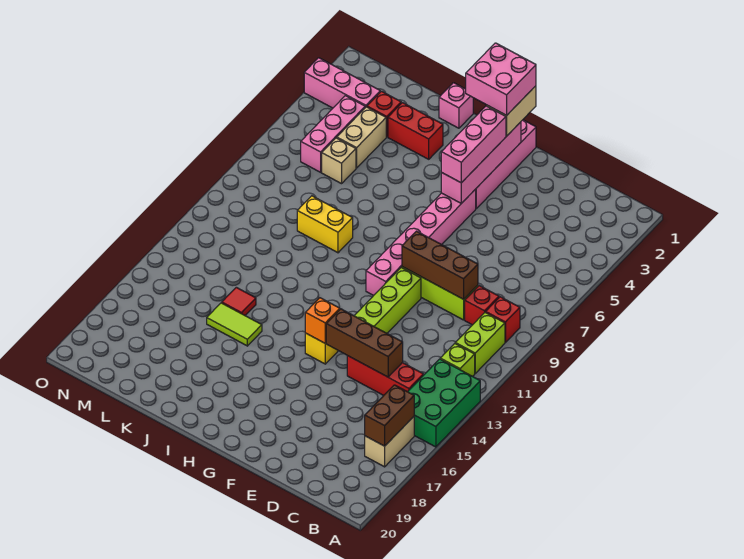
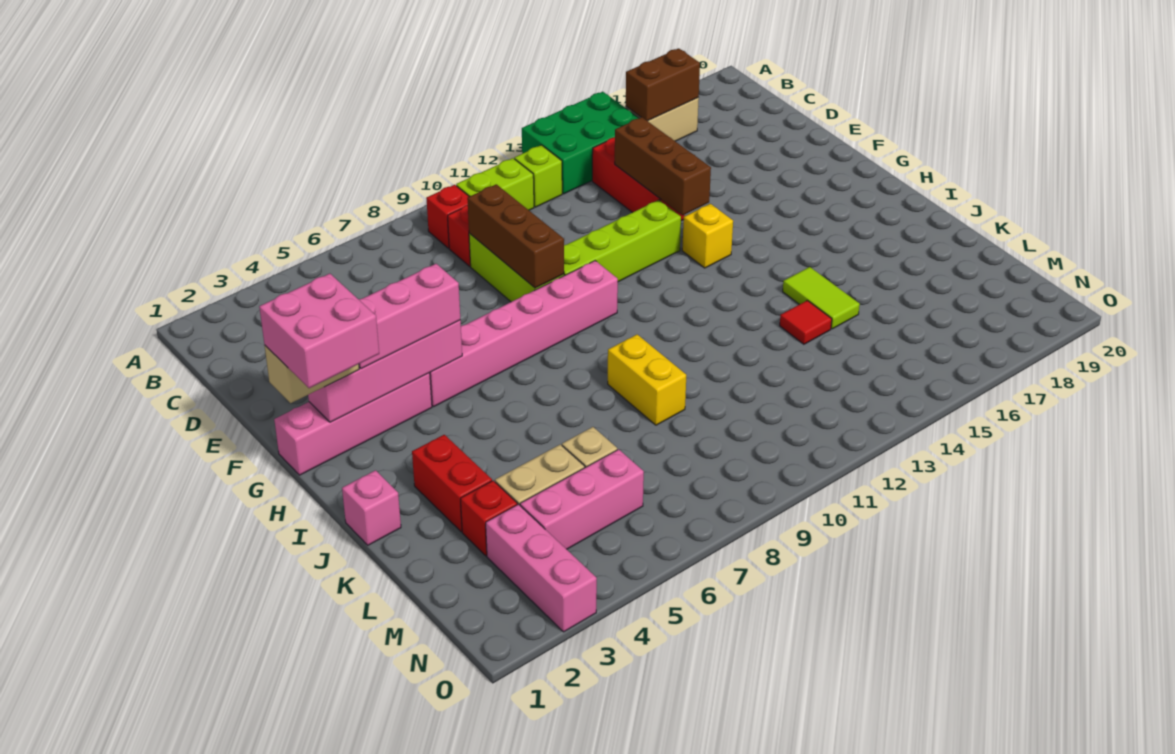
orange 1x1 brick [305,298,340,343] -> none

